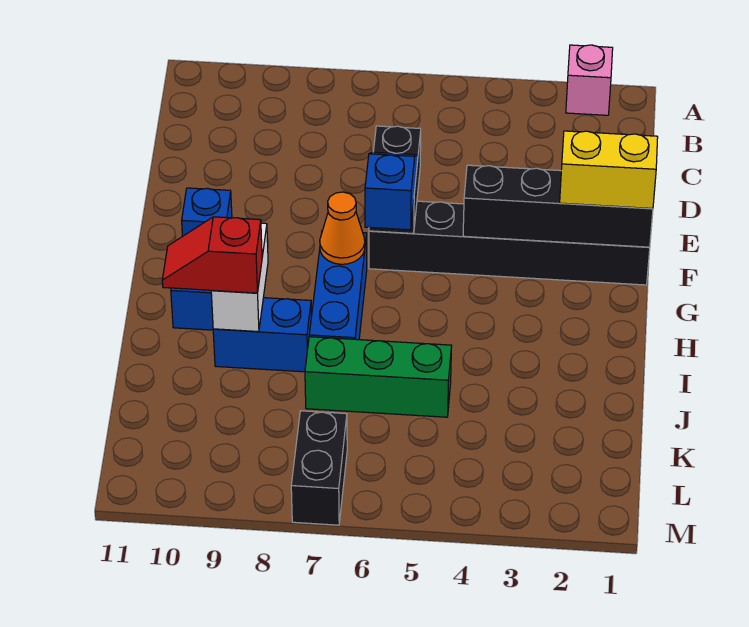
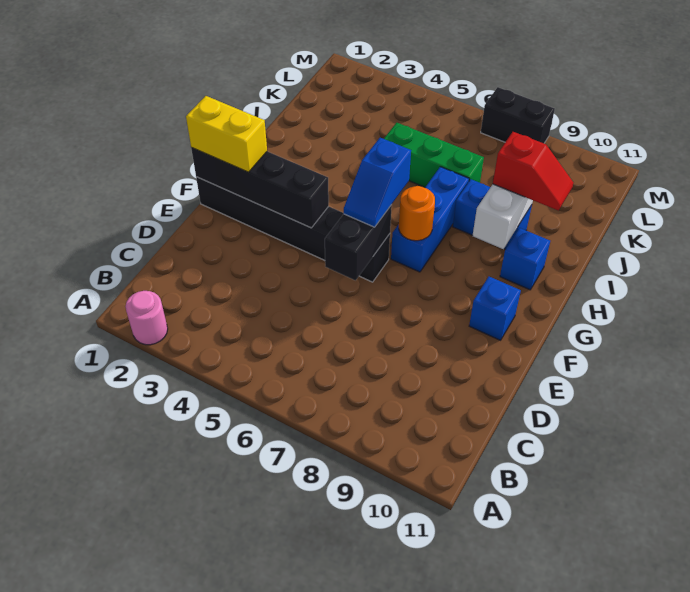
pink 1x1 brick [566,45,613,115] -> pink 1x1 round brick [125,291,168,345]
orange 1x1 cone [320,192,365,264] -> orange 1x1 round brick [399,186,435,241]
black 1x2 brick [291,411,347,525] -> black 1x2 brick turned to [481,87,555,143]

